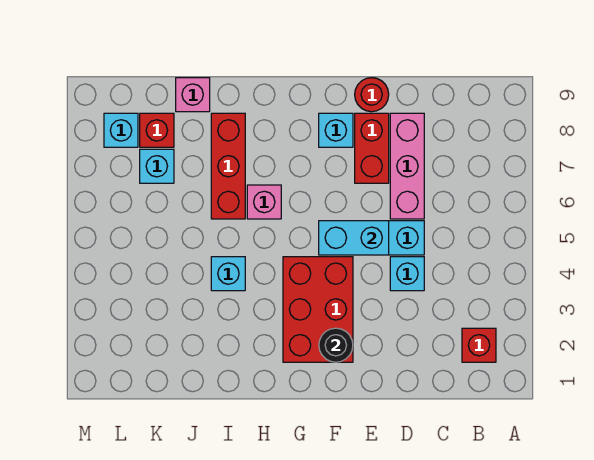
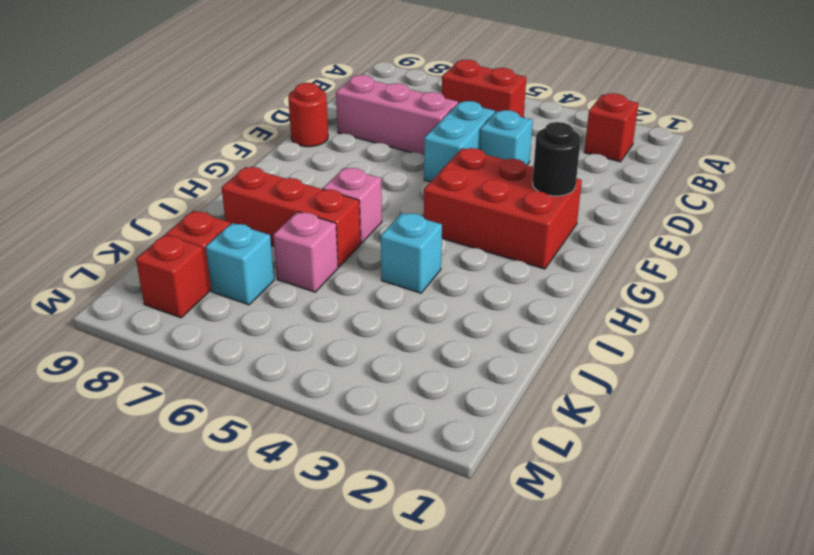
cyan 1x2 brick [319,221,389,255] -> none
red 1x2 brick [355,113,389,183] -> red 1x2 brick moved to [442,60,526,118]
cyan 1x1 brick [319,113,353,147] -> none
pink 1x1 brick [176,78,210,112] -> pink 1x1 brick moved to [273,212,338,292]
cyan 1x1 brick [104,113,138,147] -> red 1x1 brick [136,235,208,318]

